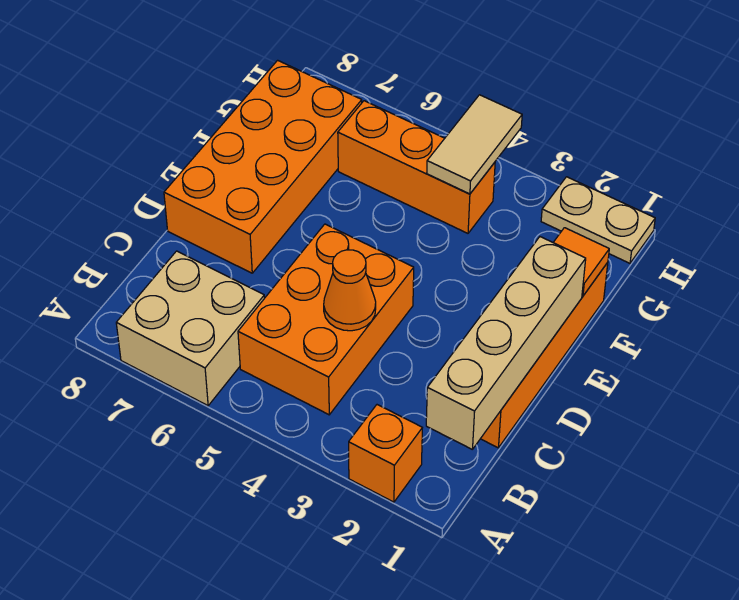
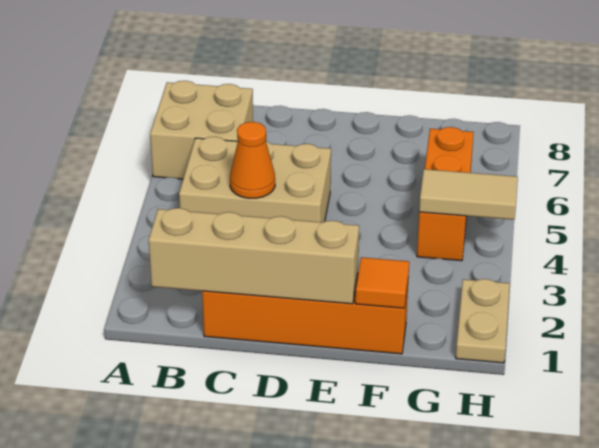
orange 1x1 brick [349,405,422,502] -> none
orange 2x3 brick [238,224,414,415] -> tan 2x3 brick [179,137,331,222]
orange 2x4 brick [164,60,362,273] -> none

